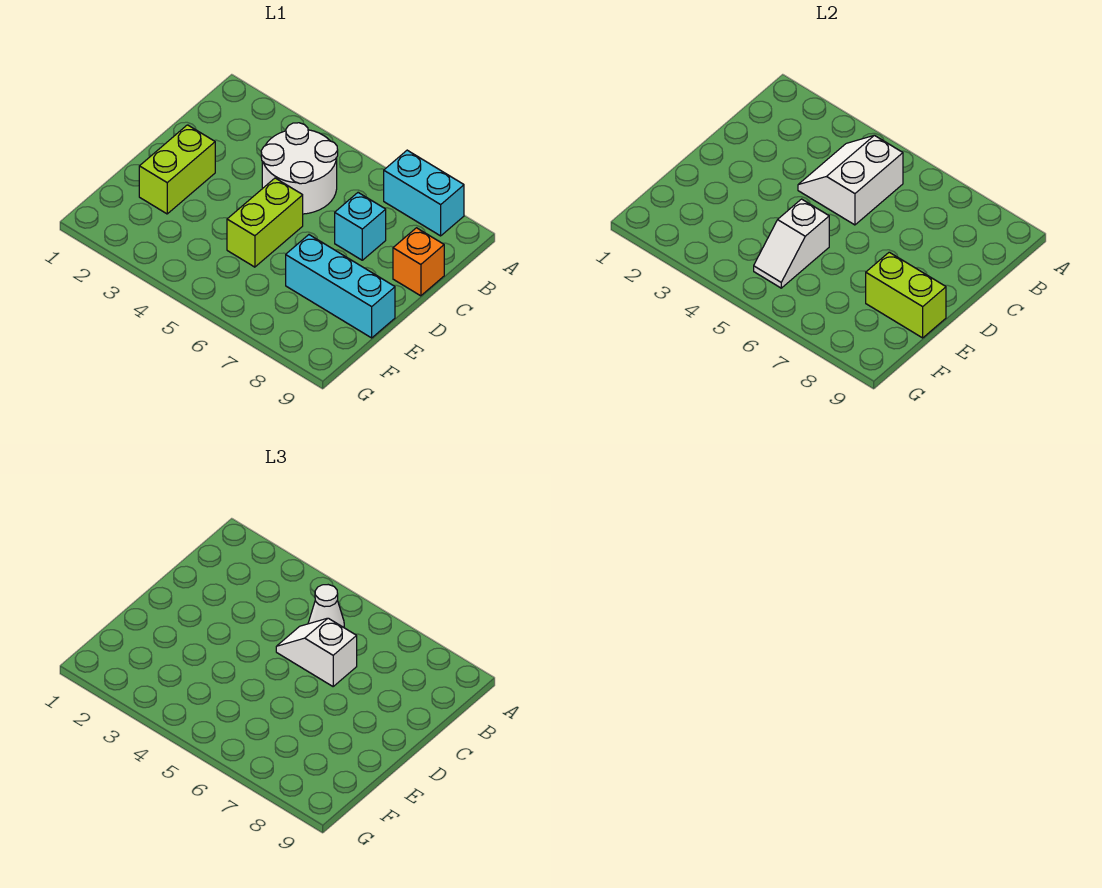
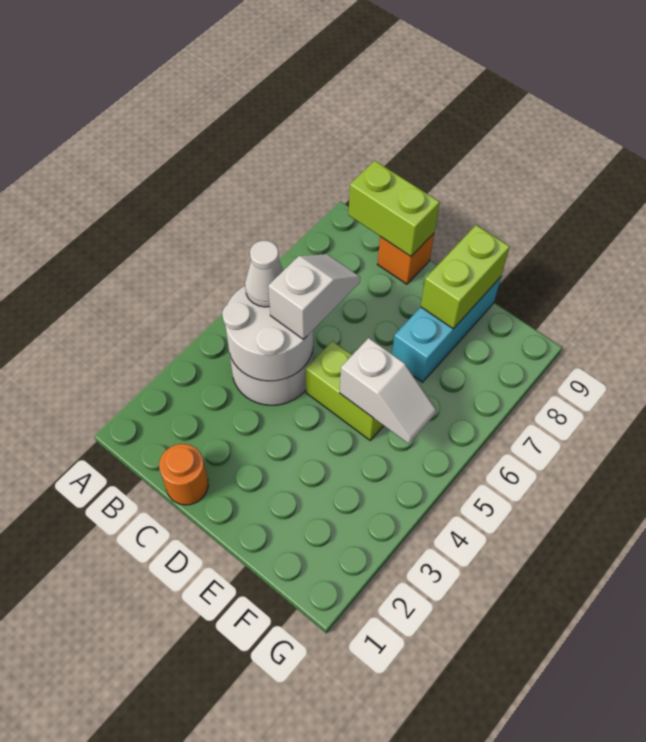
cyan 1x2 brick [384,150,464,236] -> none
white 2x2 slope [798,135,903,225] -> white 2x2 round brick [222,286,313,381]
none -> orange 1x1 round brick [159,444,208,505]
white 1x2 slope [276,618,357,686] -> white 1x2 slope turned to [268,254,360,339]
cyan 1x1 brick [335,193,386,260] -> none
lime 1x2 brick [139,125,215,214] -> lime 1x2 brick moved to [348,161,440,256]

